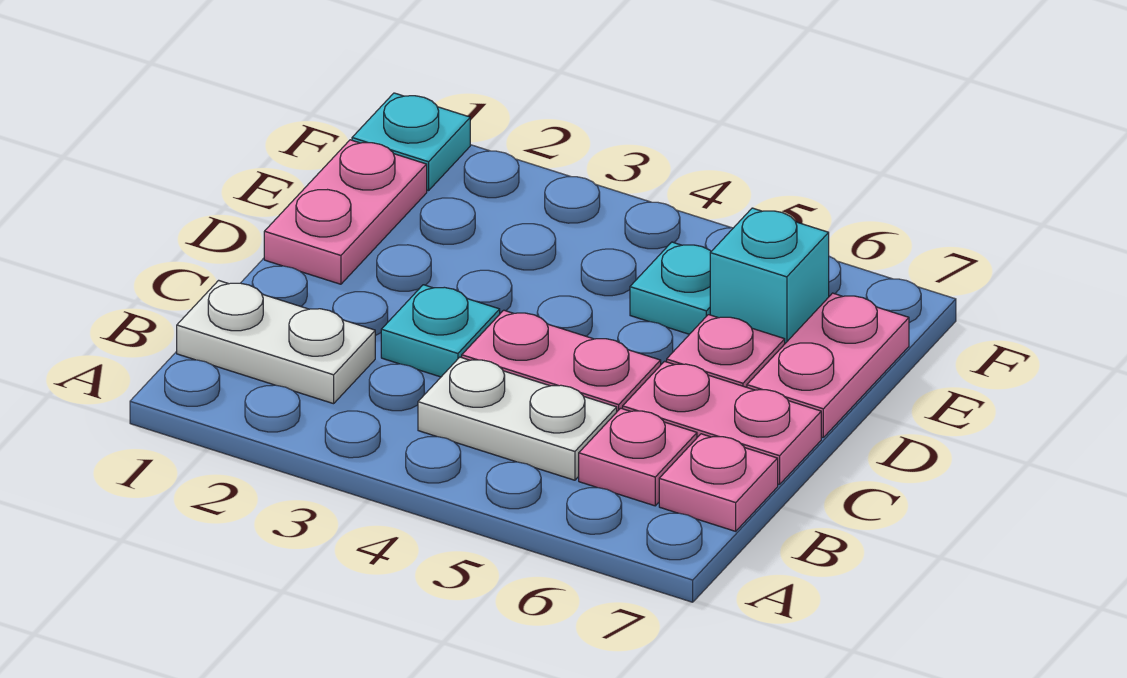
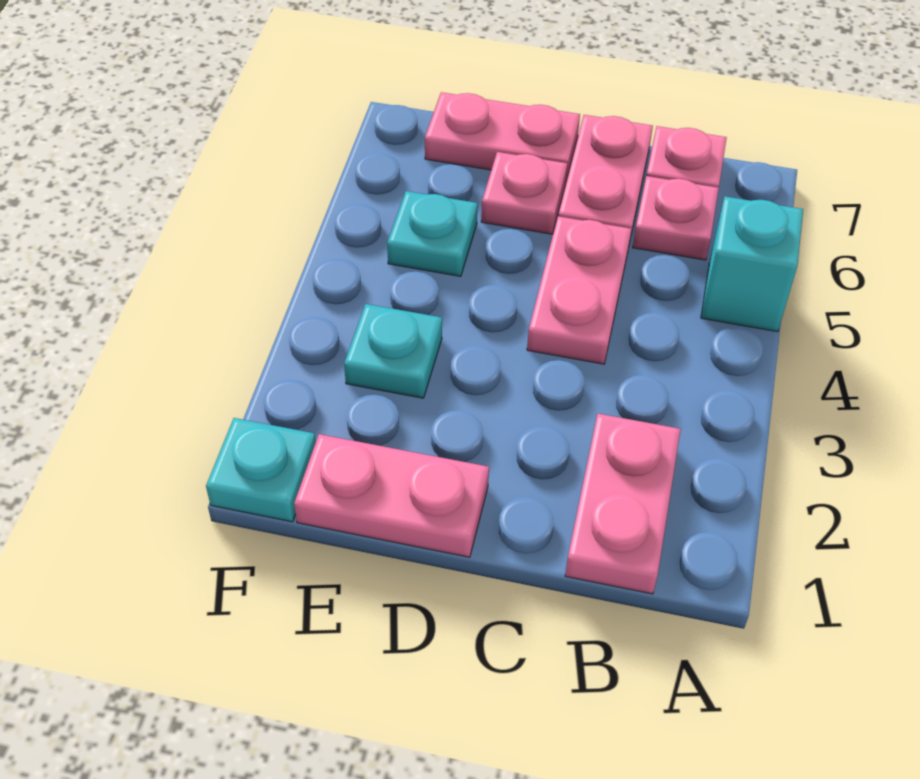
white 1x2 plate [177,280,375,404] -> pink 1x2 plate [565,414,681,594]
white 1x2 plate [418,357,617,480] -> none
cyan 1x1 plate [381,285,500,377] -> cyan 1x1 plate moved to [344,304,442,398]
cyan 1x1 brick [710,208,829,343] -> cyan 1x1 brick moved to [701,196,803,332]

